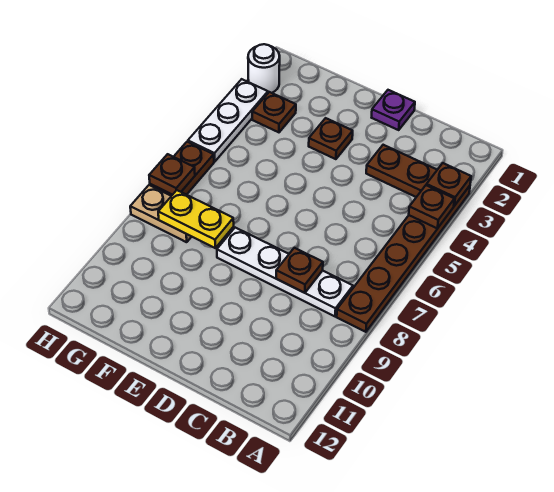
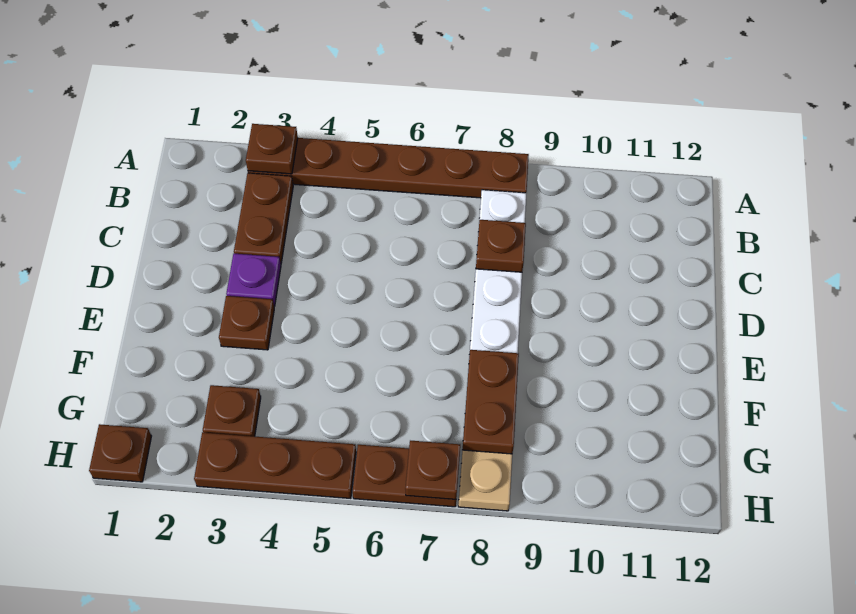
brown 1x1 plate [409,185,454,228] -> brown 1x1 plate moved to [89,424,151,482]
purple 1x1 plate [372,90,415,130] -> purple 1x1 plate moved to [226,254,281,306]
yellow 1x2 plate [158,190,234,248] -> brown 1x2 plate [463,350,519,454]
white 1x1 round brick [248,44,280,93] -> none
white 1x3 plate [188,79,268,162] -> brown 1x3 plate [194,432,356,498]

